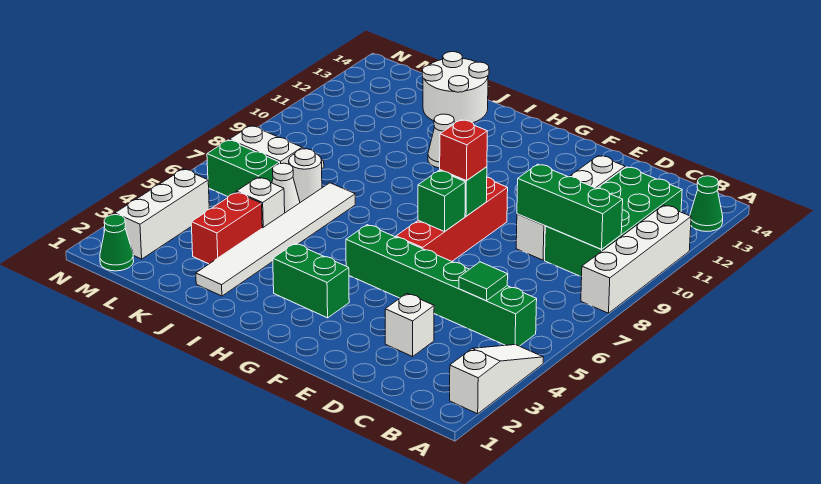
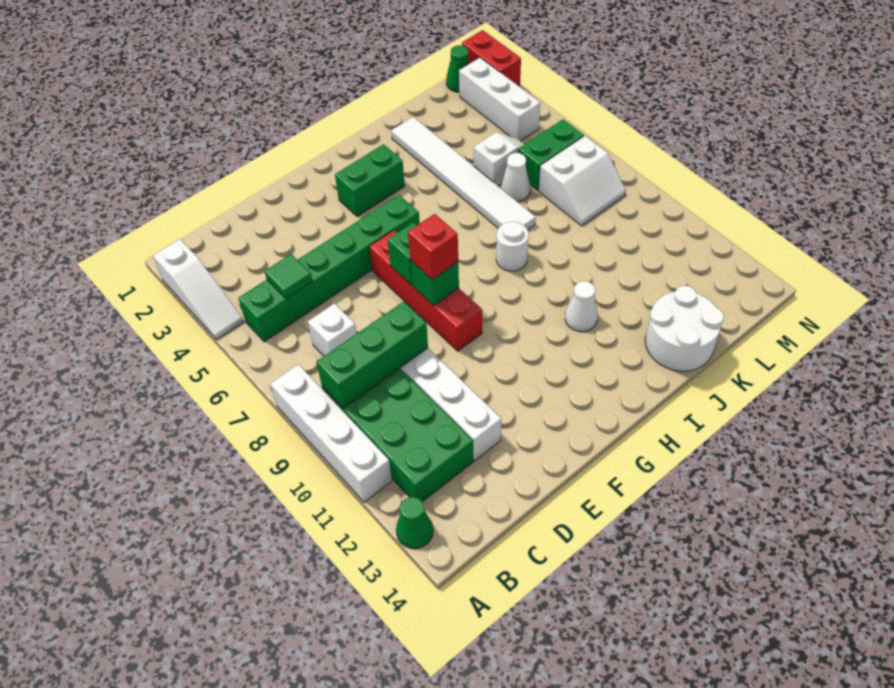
white 1x1 brick [385,294,434,357] -> white 1x1 brick moved to [308,304,357,356]
red 1x2 brick [191,192,262,264] -> red 1x2 brick moved to [462,30,521,86]
white 1x1 round brick [289,149,322,202] -> white 1x1 round brick moved to [496,222,529,271]

